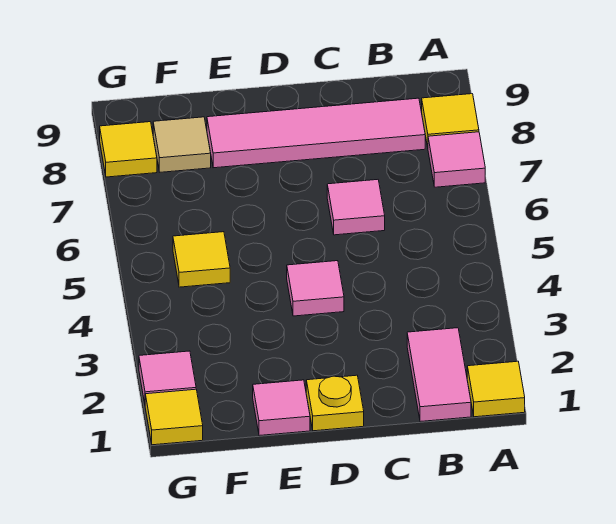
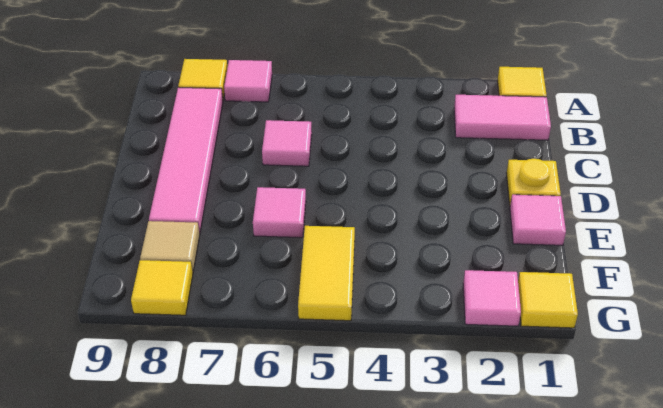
pink 1x1 tile [287,261,344,316] -> pink 1x1 tile moved to [253,187,306,238]
yellow 1x1 tile [173,232,230,287] -> yellow 1x2 tile [298,226,355,321]

